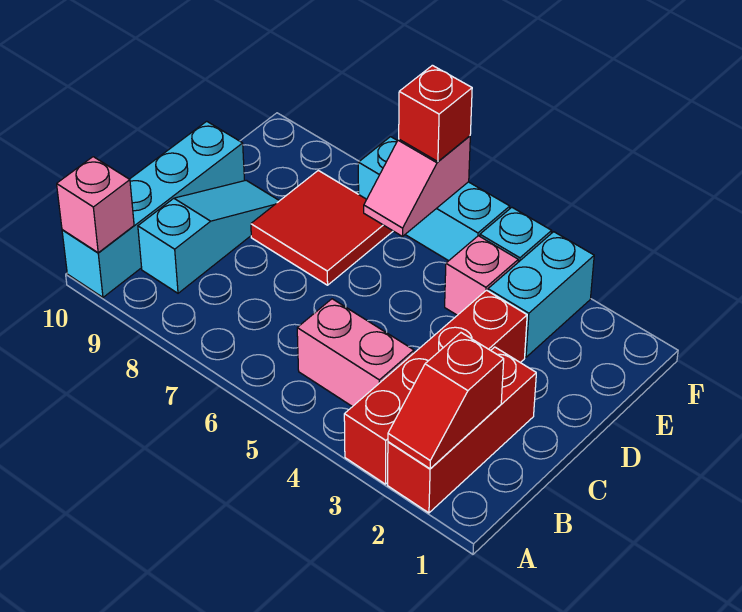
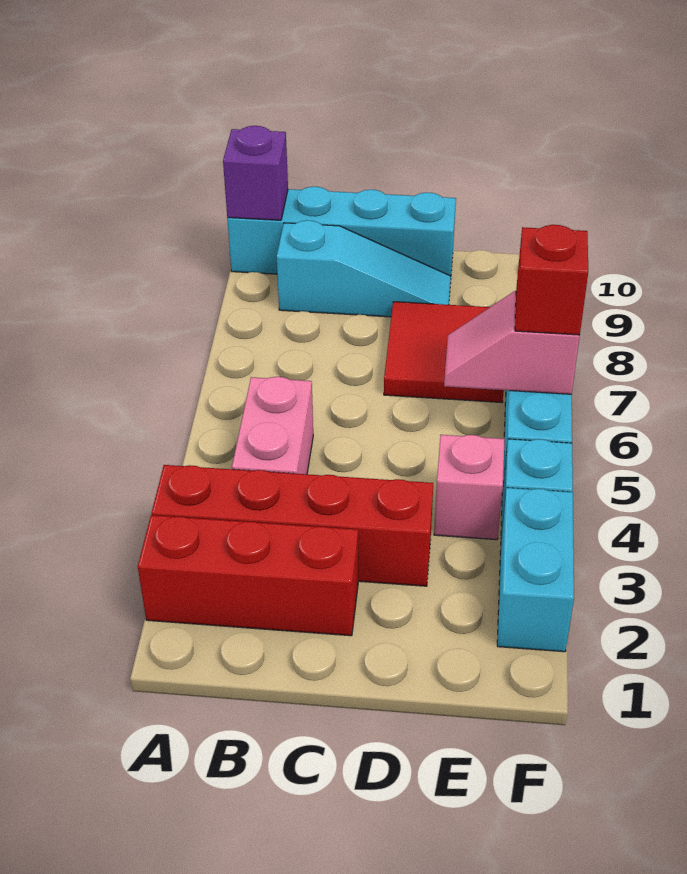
red 1x2 slope [388,333,504,469] -> none
pink 1x1 brick [57,157,134,253] -> purple 1x1 brick [223,126,288,220]
cyan 1x2 brick [488,232,594,357] -> cyan 1x2 brick turned to [497,488,574,652]

